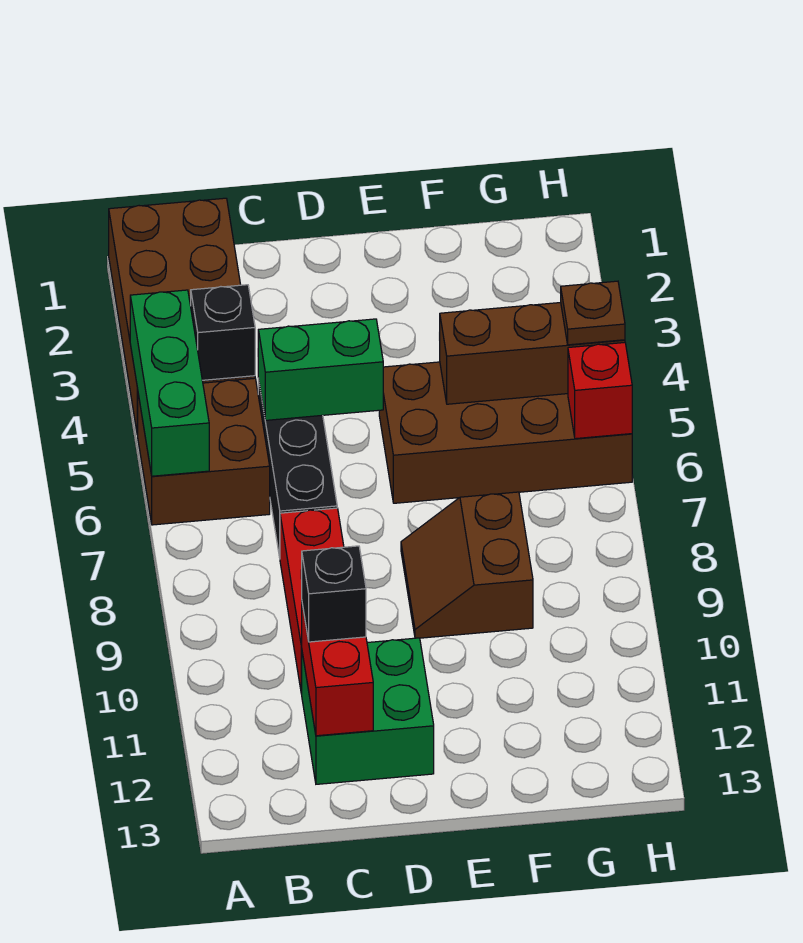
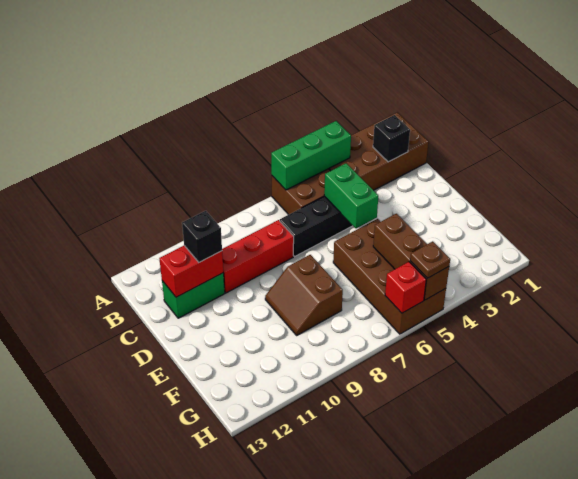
black 1x1 brick [191,285,255,380] -> black 1x1 brick moved to [373,115,410,162]
green 2x2 brick [302,638,434,784] -> green 1x2 brick [162,273,225,318]
brown 2x2 slope [401,492,533,638] -> brown 2x2 slope turned to [265,255,343,335]

